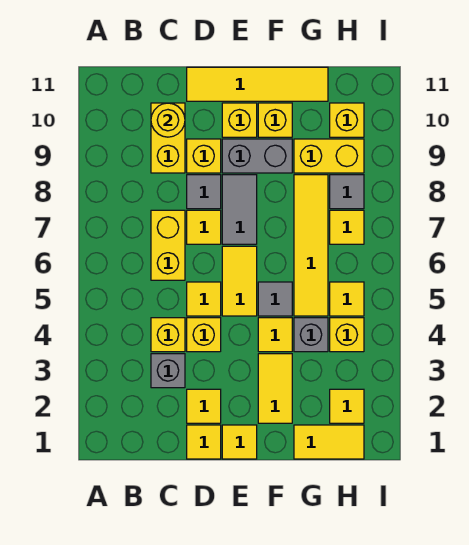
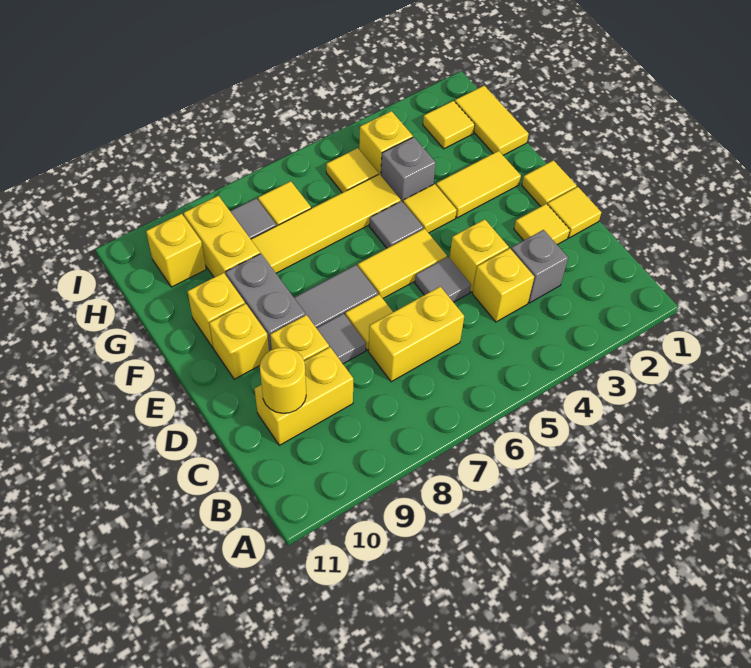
yellow 1x1 tile [187,282,221,316] -> grey 1x1 tile [415,257,471,302]
yellow 1x4 tile [187,67,328,101] -> none

